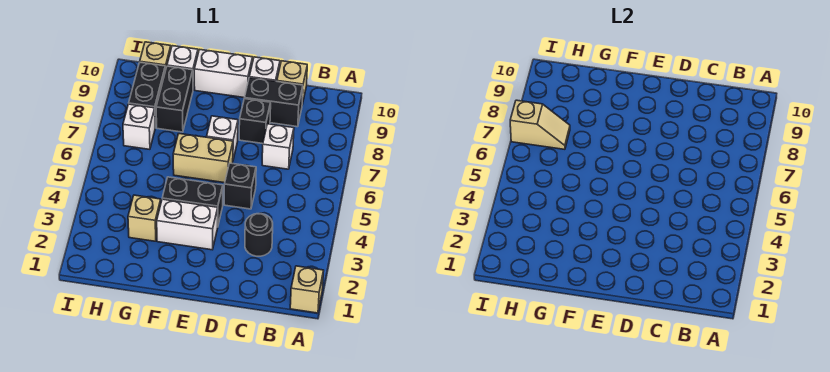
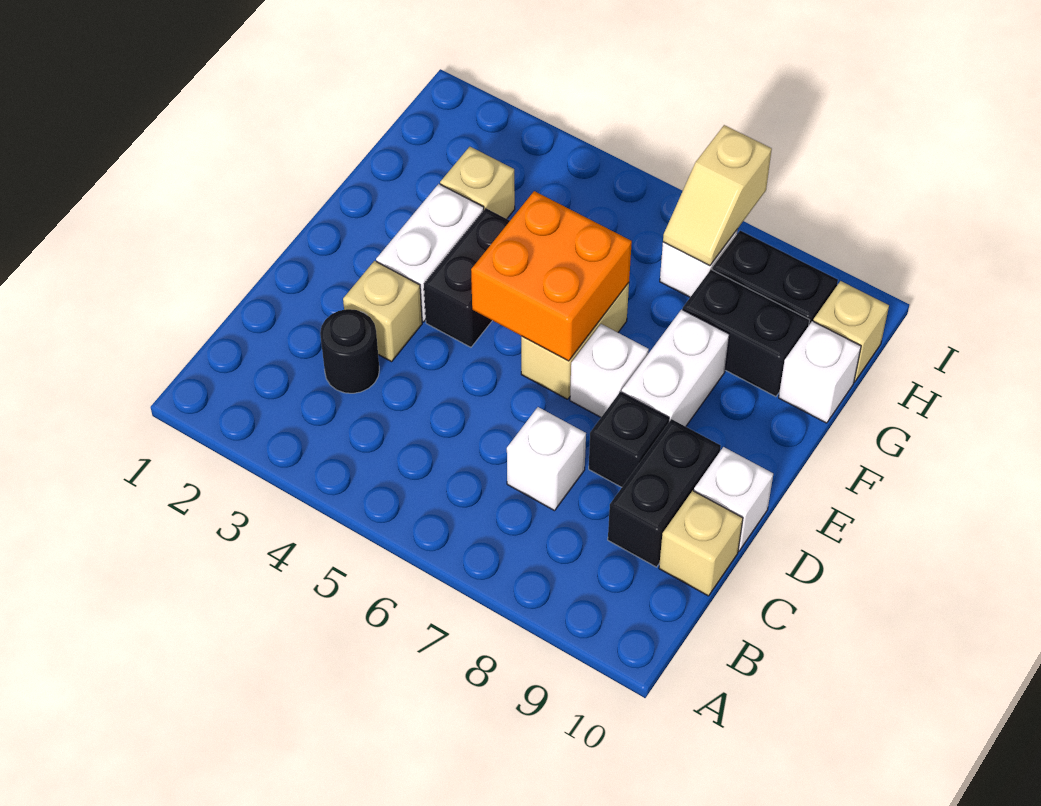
tan 1x1 brick [290,266,324,313] -> tan 1x1 brick moved to [343,261,422,362]
black 1x1 brick [224,163,256,209] -> none
none -> orange 2x2 brick [471,191,632,361]
white 1x2 brick [194,49,253,98] -> white 1x2 brick moved to [622,310,729,427]

